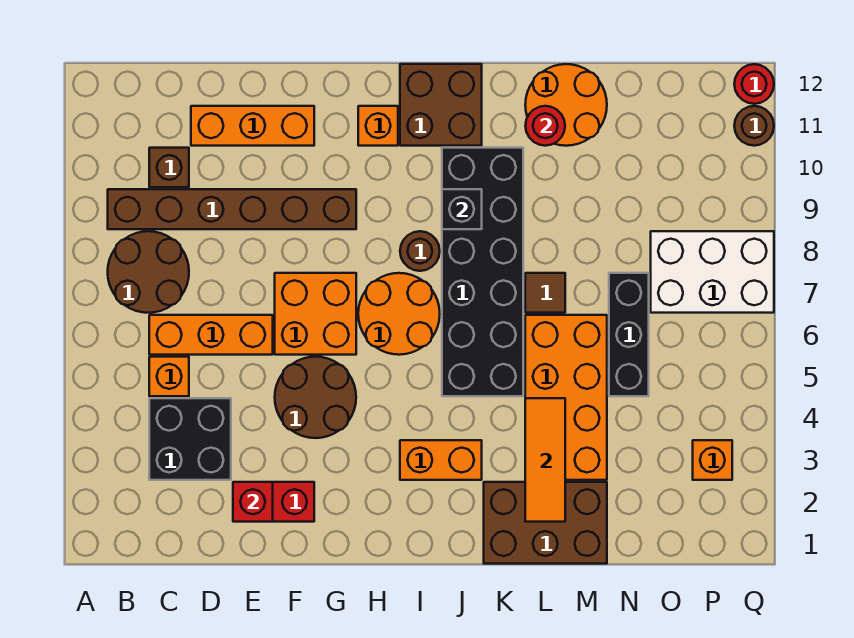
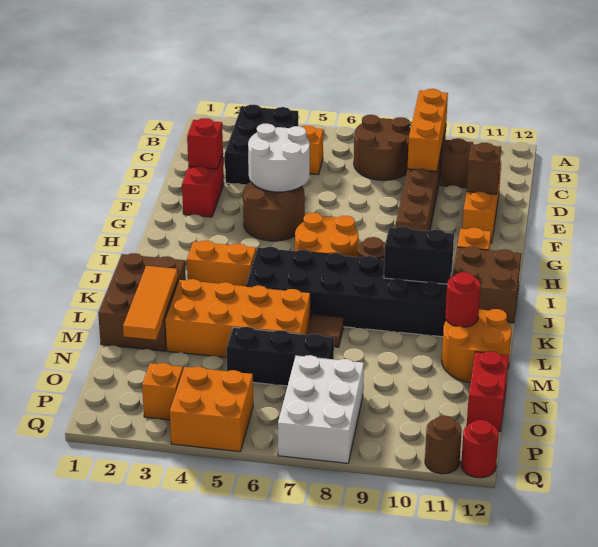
black 2x2 brick [149,398,231,480] -> black 2x3 brick [225,105,298,185]
orange 1x3 brick [149,315,273,355] -> orange 1x3 brick moved to [408,89,448,171]
none -> white 2x2 round brick [248,124,310,192]
none -> brown 1x1 brick [467,143,501,194]
orange 2x2 brick [275,273,356,355] -> orange 2x2 brick moved to [170,367,253,452]
orange 1x2 brick [400,440,482,480] -> orange 1x2 brick turned to [187,240,256,286]
black 1x1 brick [442,189,482,229] -> black 1x2 brick [384,226,454,284]
orange 1x3 tile [525,398,565,522] -> orange 1x3 tile turned to [123,266,178,340]
none -> red 1x2 brick [467,351,509,431]

